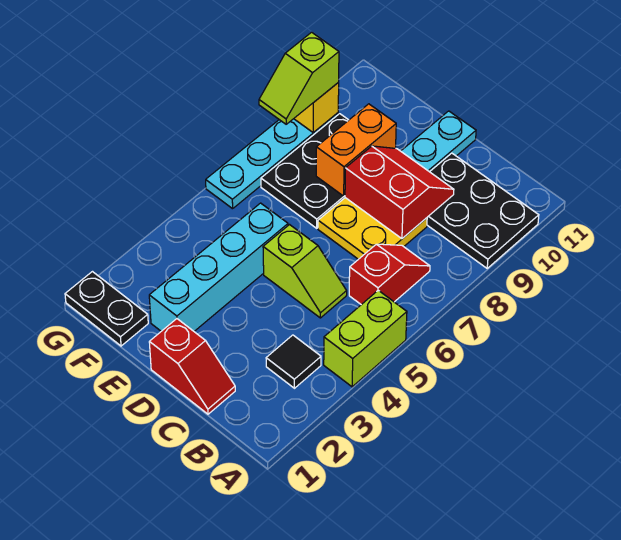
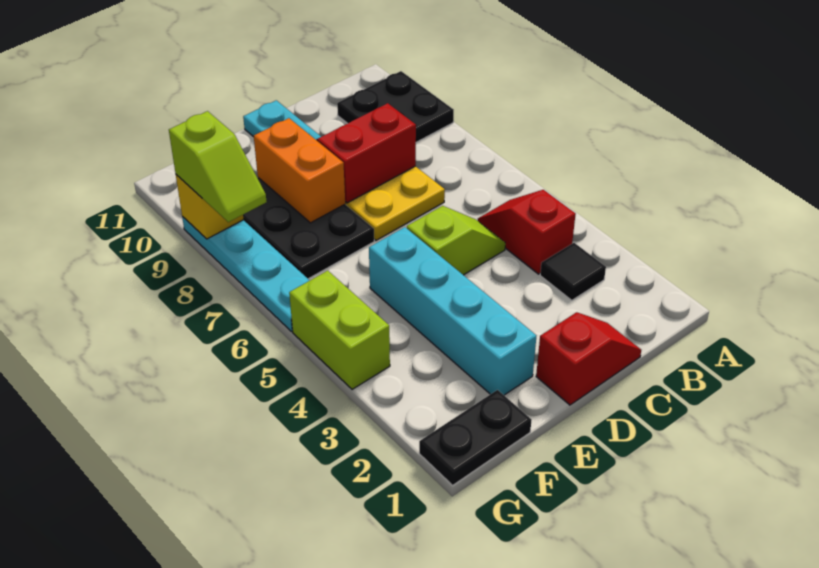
lime 1x2 brick [324,290,407,387] -> lime 1x2 brick moved to [289,271,390,389]
black 2x3 plate [427,153,539,268] -> black 2x2 plate [337,71,454,142]
red 1x2 slope [349,244,430,305] -> red 1x2 slope moved to [478,190,576,274]

